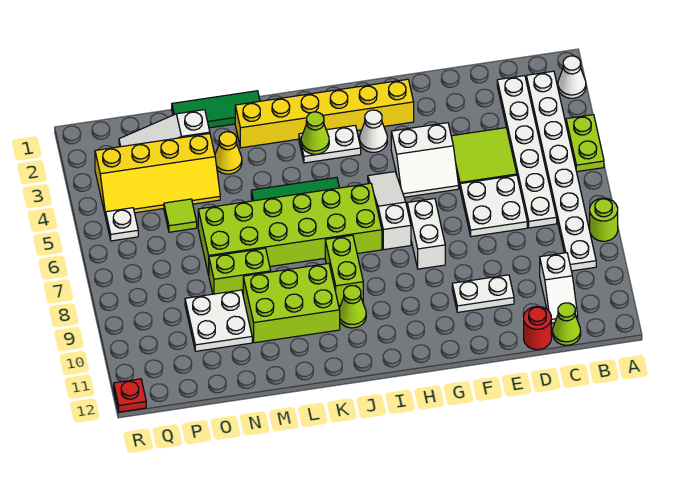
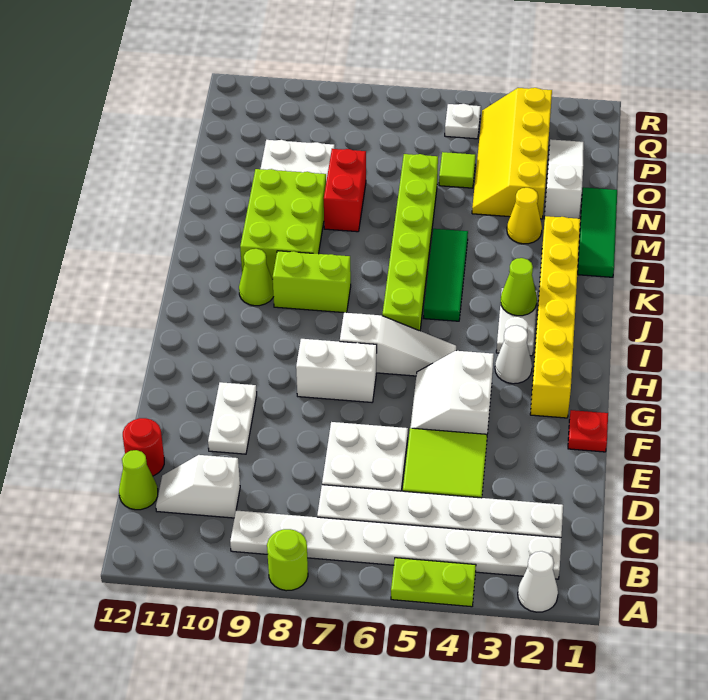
lime 2x6 brick [198,183,382,275] -> lime 1x6 brick [382,154,438,331]
lime 1x2 brick [209,248,271,294] -> red 1x2 brick [324,149,366,232]
red 1x1 plate [114,379,146,412] -> red 1x1 plate moved to [568,410,608,452]

